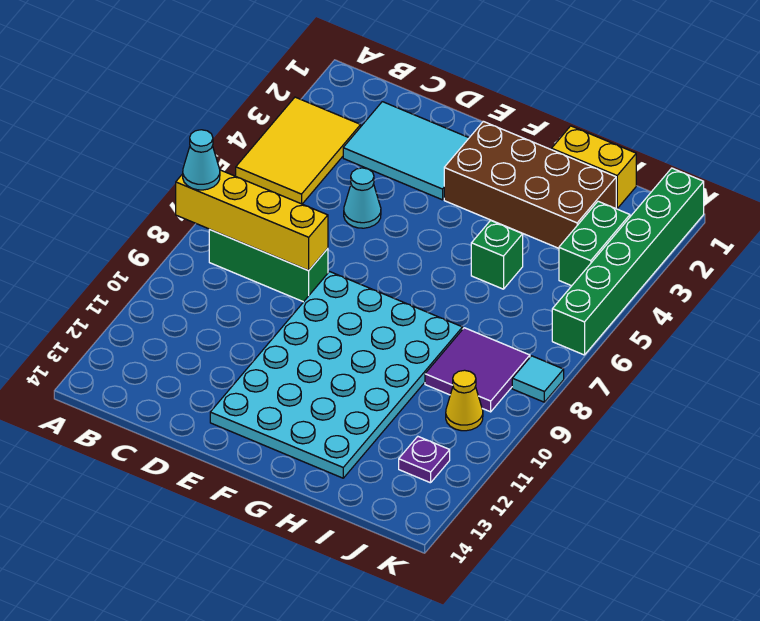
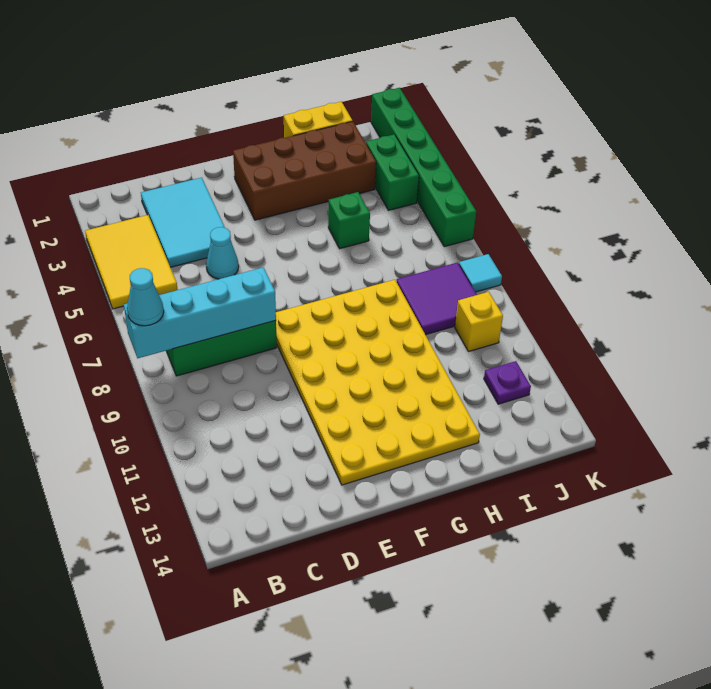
yellow 1x4 brick [176,170,328,270] -> cyan 1x4 brick [124,267,276,358]
cyan 2x3 tile [343,102,469,200] -> cyan 2x3 tile turned to [141,178,225,267]
cyan 4x6 plate [210,272,463,478] -> yellow 4x6 plate [276,280,480,485]
yellow 1x1 cone [446,370,483,431] -> yellow 1x1 brick [455,292,503,352]

